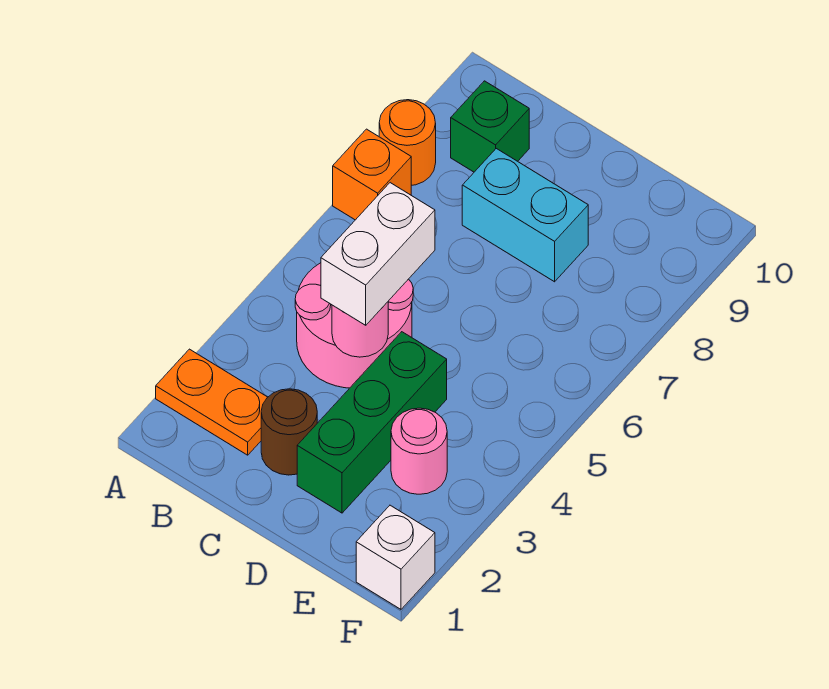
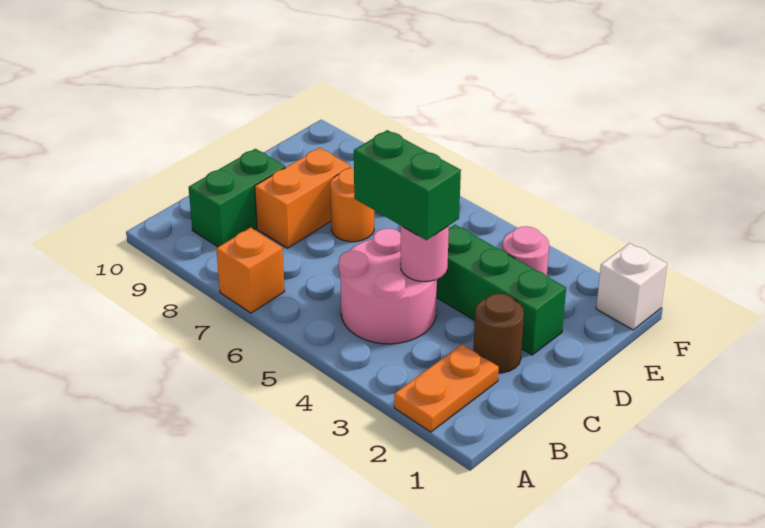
orange 1x1 round brick [379,100,436,185] -> orange 1x1 round brick moved to [330,168,374,242]
green 1x1 brick [451,81,529,172] -> green 1x2 brick [189,149,285,247]
white 1x2 brick [321,183,435,325] -> green 1x2 brick [354,130,461,240]
cyan 1x2 brick [462,149,588,282] -> orange 1x2 brick [255,148,350,248]

